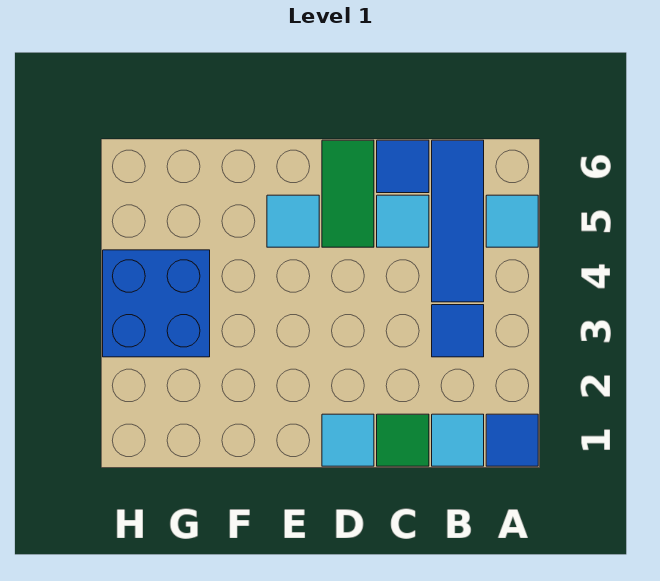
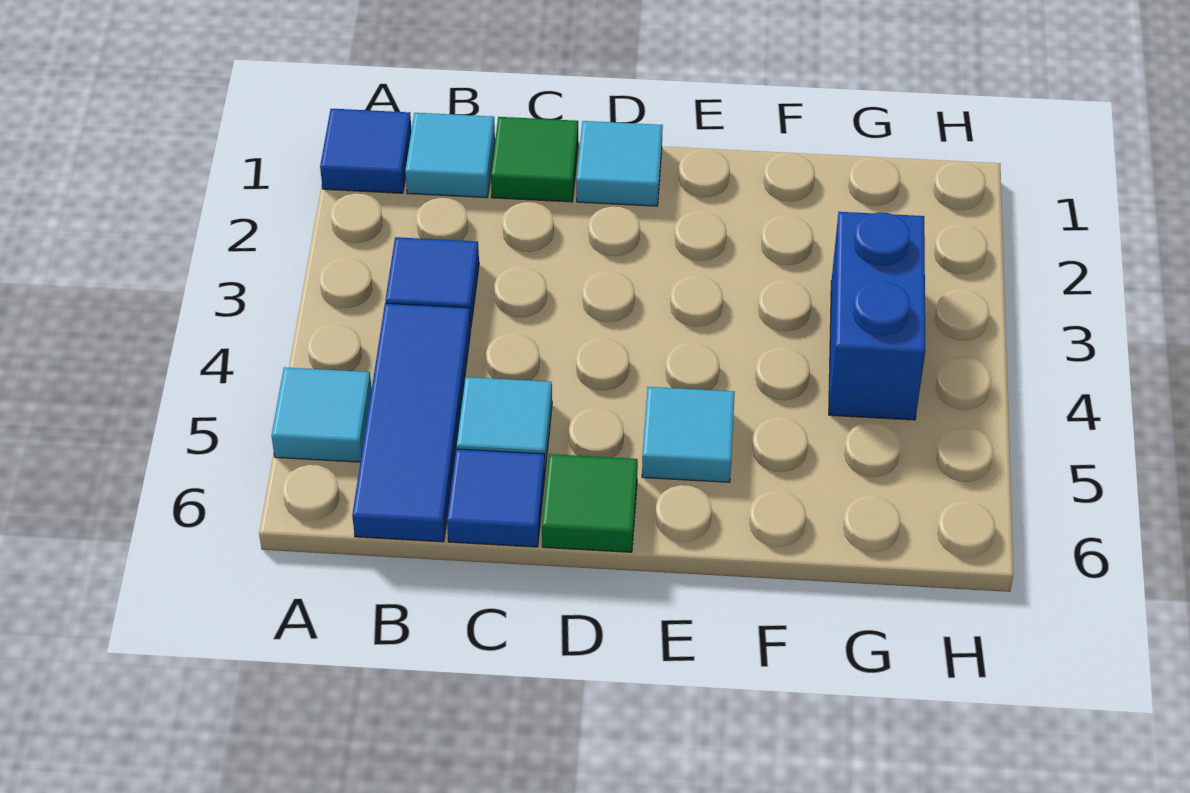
green 1x2 tile [322,140,374,247] -> green 1x1 tile [542,454,638,552]
blue 2x2 brick [103,250,210,357] -> blue 1x2 brick [829,212,925,420]

